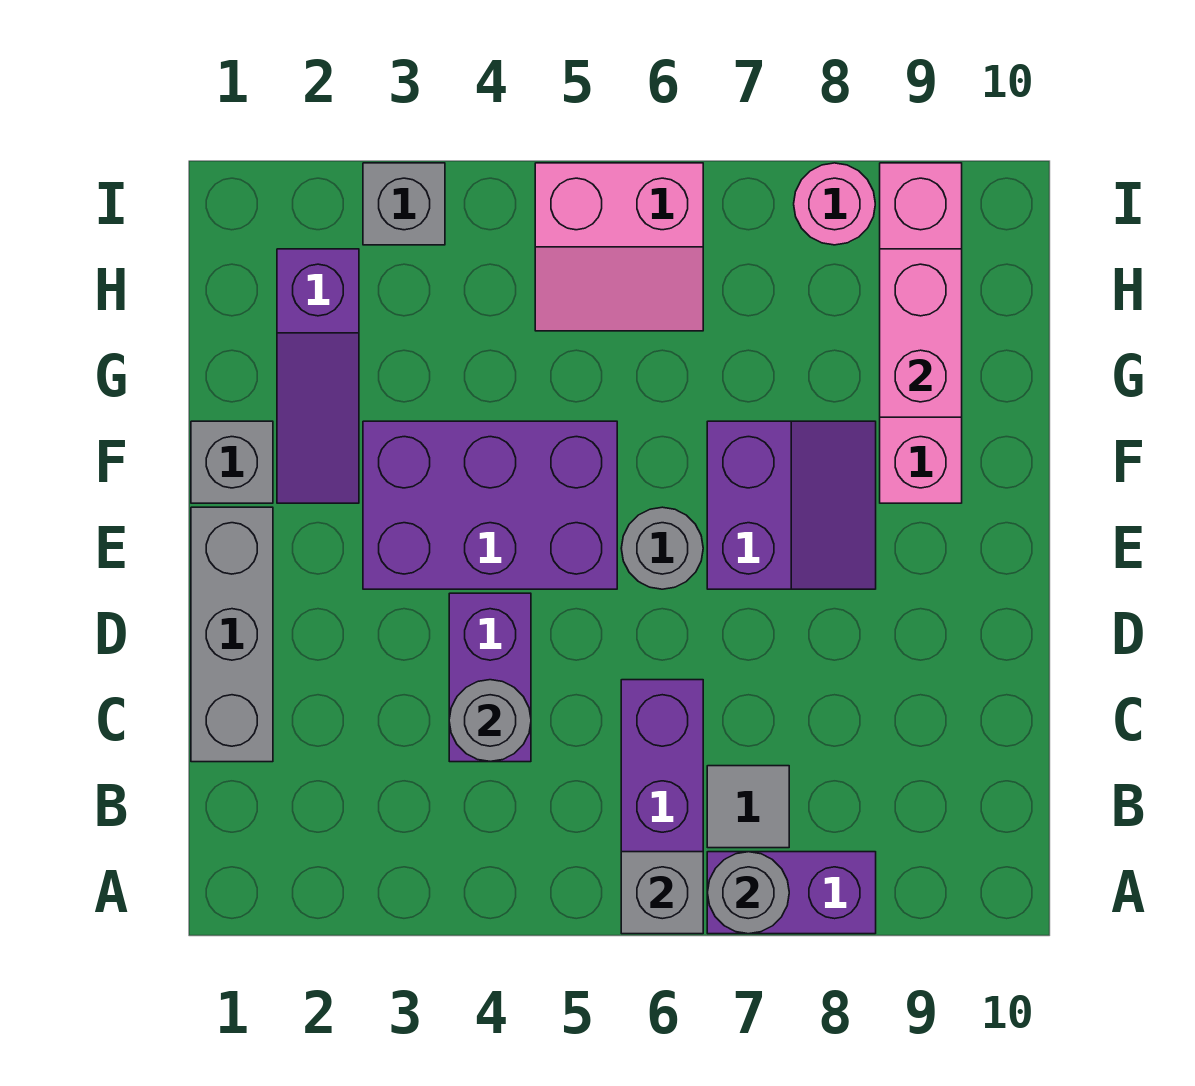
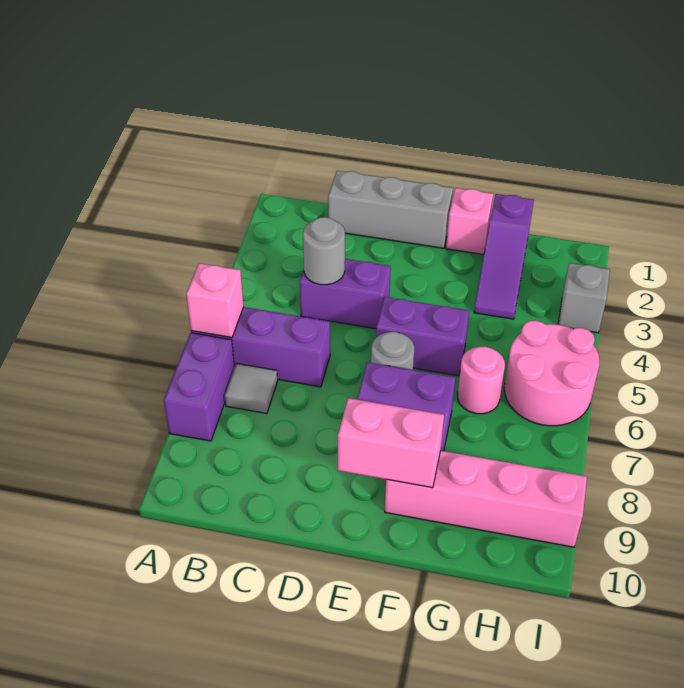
grey 1x1 brick [621,852,703,934] -> pink 1x1 brick [186,263,244,338]
grey 1x1 round brick [707,852,789,934] -> none
purple 2x3 brick [363,421,617,589] -> purple 1x2 brick [376,297,469,376]
grey 1x1 brick [191,421,273,503] -> pink 1x1 brick [446,188,493,254]
purple 1x3 slope [277,249,359,503] -> purple 1x3 slope turned to [474,194,534,319]
pink 1x2 brick [880,249,962,417] -> pink 1x2 brick moved to [338,398,444,488]
pink 2x2 slope [535,163,703,331] -> pink 2x2 round brick [504,321,599,426]
pink 1x1 round brick [794,163,875,245] -> pink 1x1 round brick moved to [458,346,505,414]

